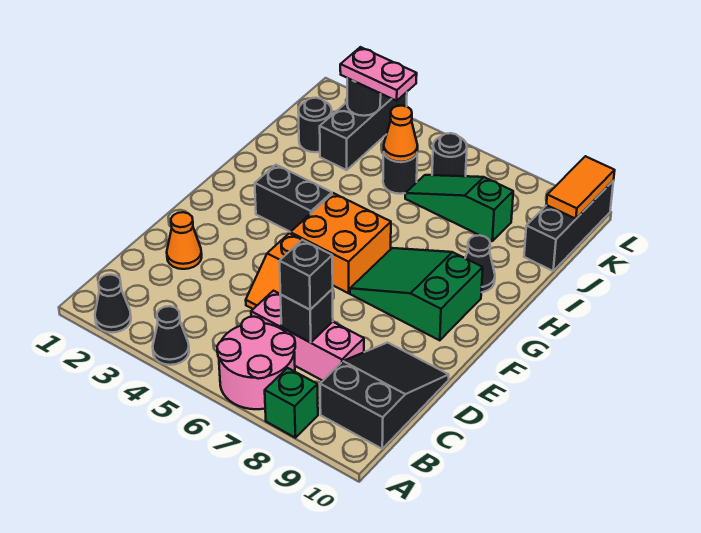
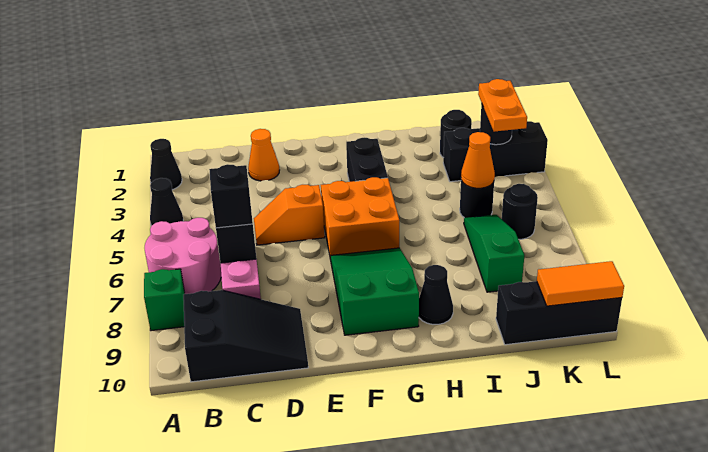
pink 1x2 plate [340,47,417,101] -> orange 1x2 plate [478,79,527,132]

